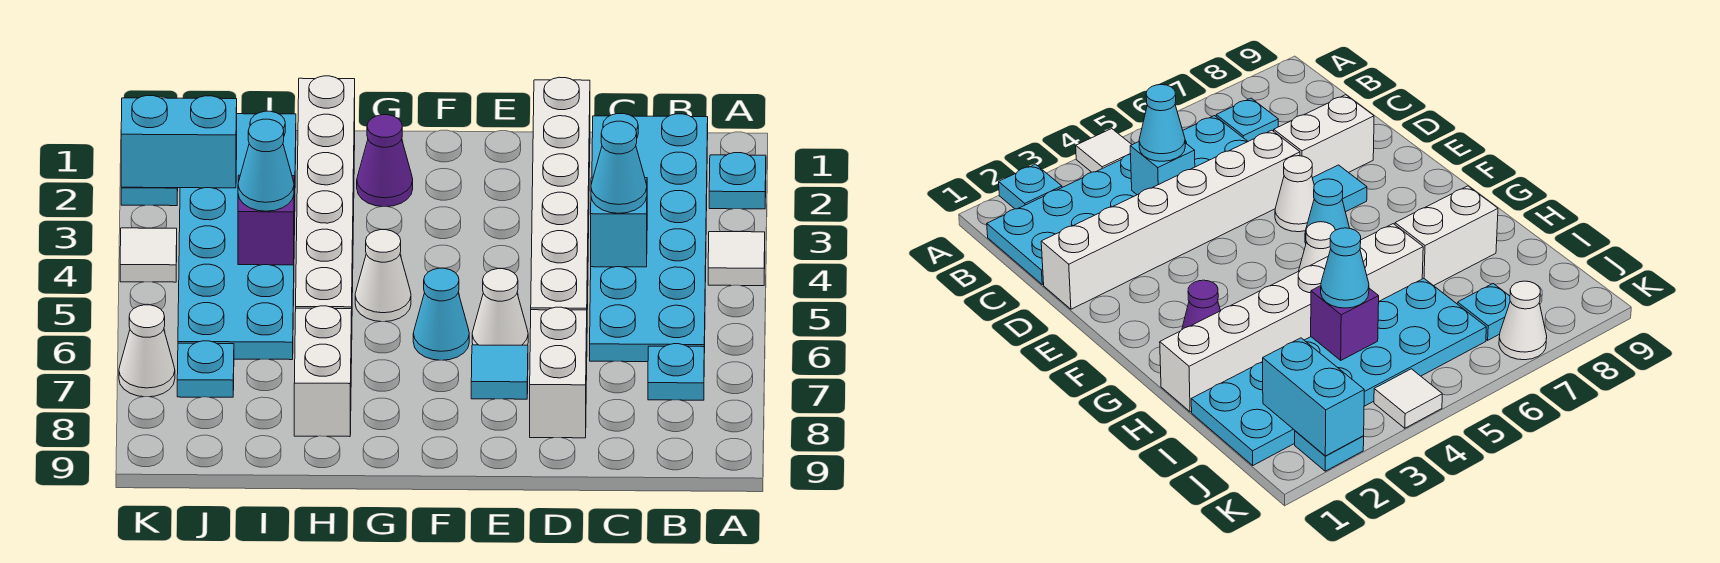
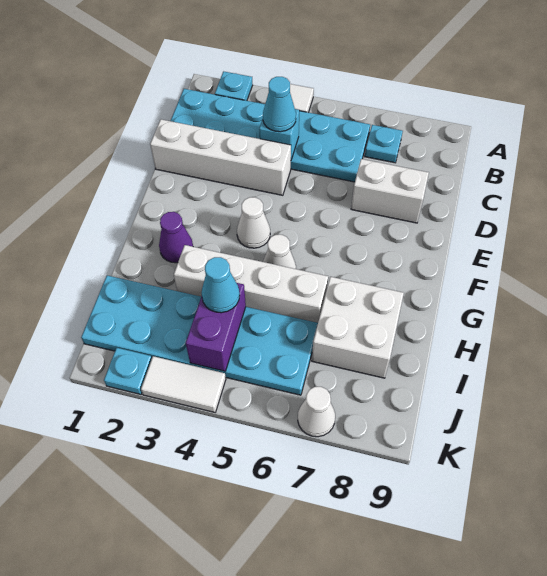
white 1x6 brick [531,77,590,310] -> white 1x4 brick [150,119,291,195]
white 1x1 cone [472,269,528,345] -> white 1x1 cone moved to [237,197,270,248]
cyan 1x1 tile [471,345,528,399] -> none
cyan 1x1 cone [413,268,469,360] -> none
white 1x6 brick [296,76,355,309] -> white 1x4 brick [174,245,328,323]
white 1x2 brick [294,306,352,437] -> white 2x2 brick [312,277,404,378]
purple 1x1 brick [238,175,294,265] -> purple 1x2 brick [186,283,246,371]
cyan 1x2 brick [121,96,237,188] -> none
cyan 1x1 plate [177,341,234,397] -> none
white 1x1 tile [120,228,177,282] -> white 1x2 tile [141,356,226,412]

